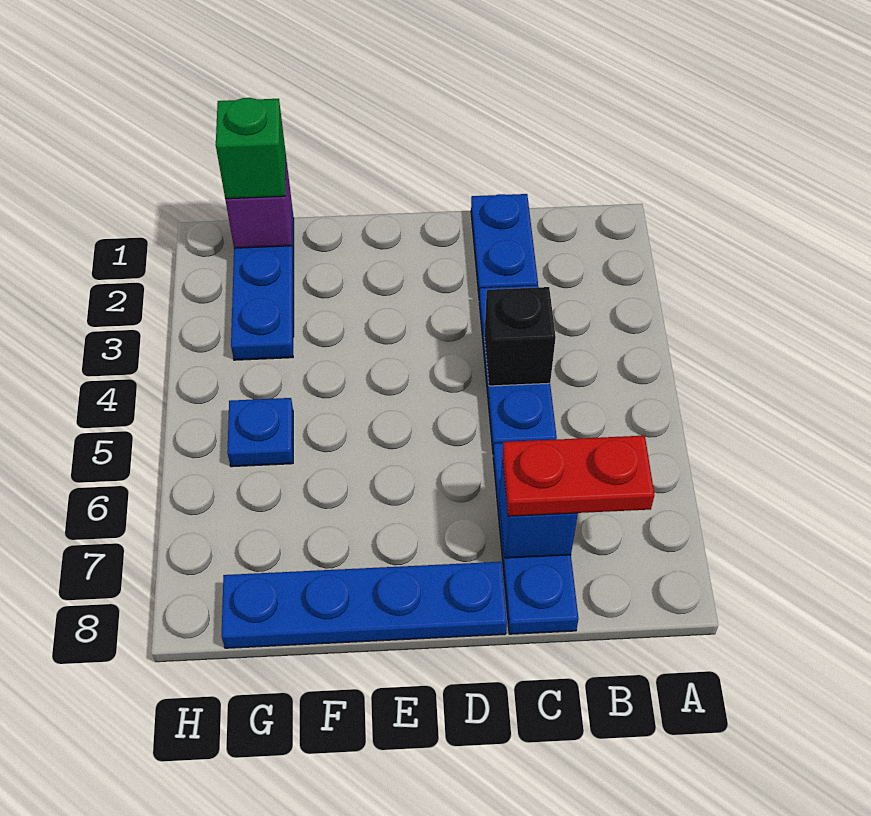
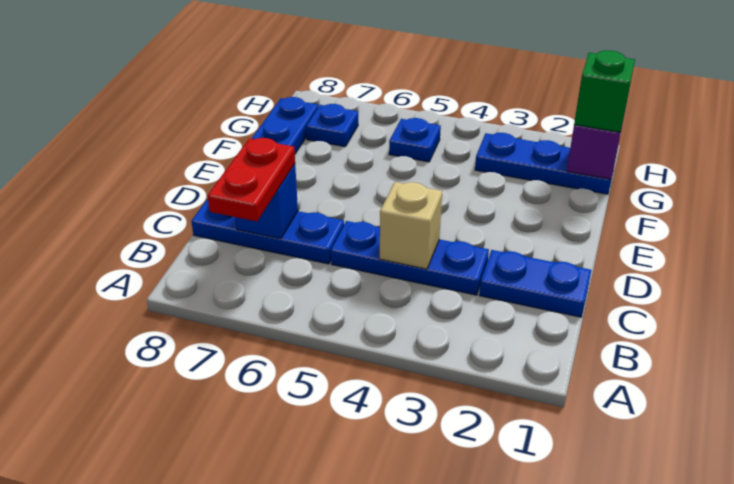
black 1x1 brick [484,287,556,386] -> tan 1x1 brick [380,182,442,269]
none -> blue 1x1 plate [306,104,358,147]

